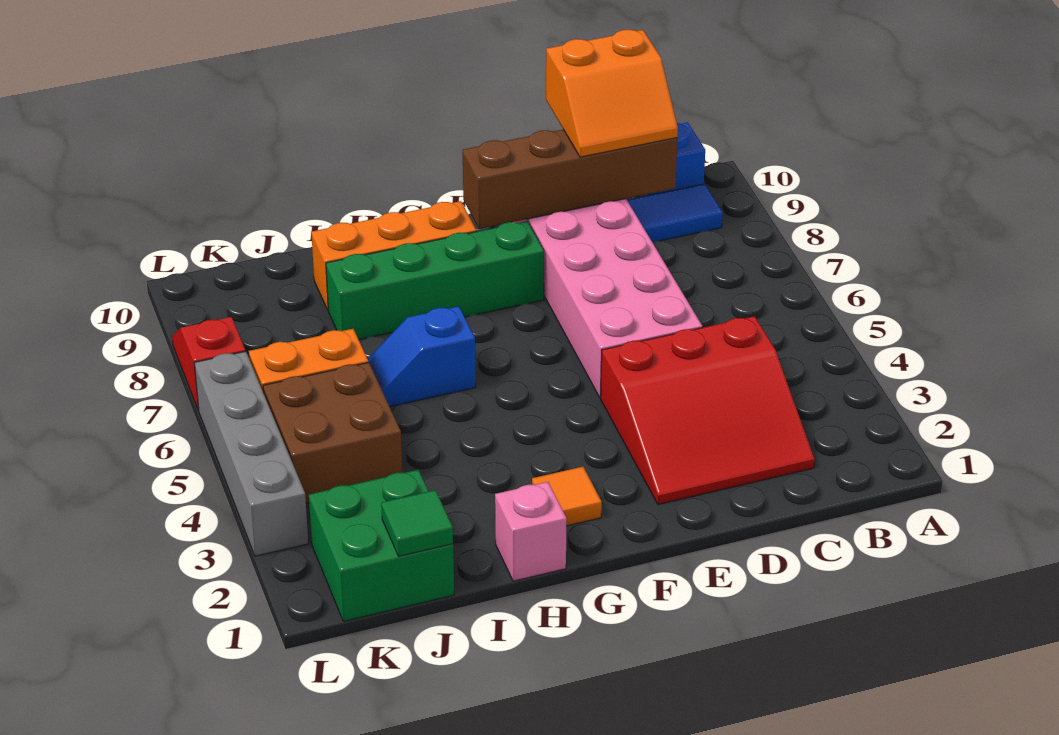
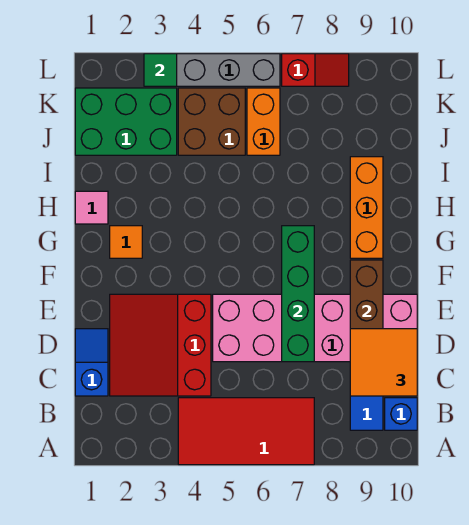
none -> red 2x4 tile [178,398,314,465]
orange 2x2 slope [546,30,678,157] -> orange 2x2 tile [350,329,417,396]
green 1x4 brick [326,221,544,340] -> green 1x4 brick moved to [282,226,314,362]
pink 1x1 brick [495,482,567,581] -> pink 1x1 tile [75,191,108,224]
blue 1x2 slope [368,306,476,407] -> blue 1x2 slope moved to [75,329,108,396]
green 2x2 brick [309,470,454,621] -> green 2x3 brick [75,88,177,155]
green 1x1 tile [381,490,453,556] -> green 1x1 tile moved to [144,54,177,86]

